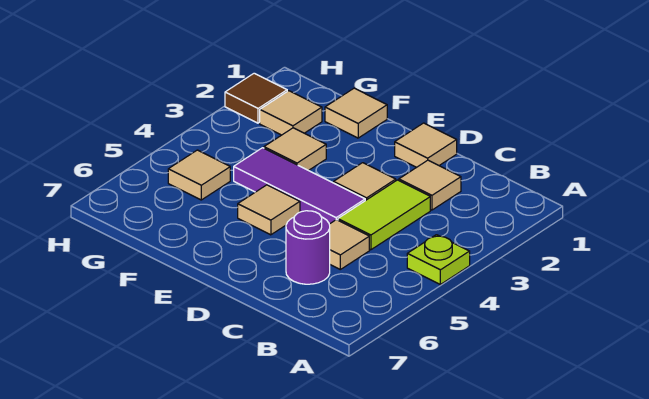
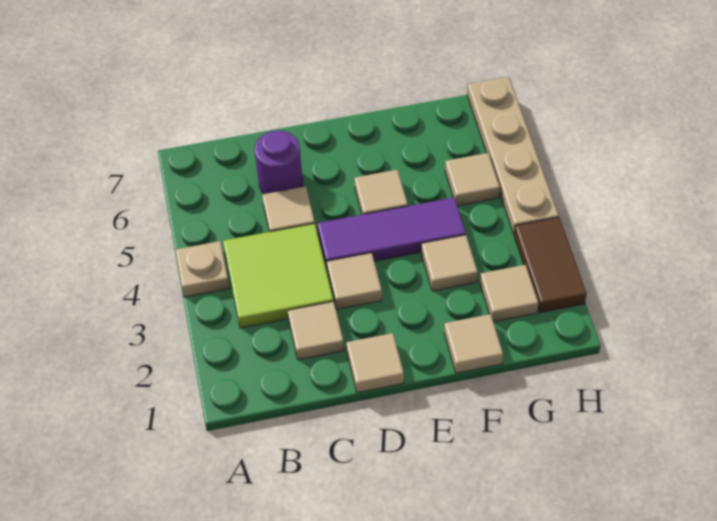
lime 1x1 plate [407,235,470,284] -> tan 1x1 plate [175,241,230,297]
lime 1x2 tile [338,180,430,250] -> lime 2x2 tile [223,224,334,328]
brown 1x1 tile [225,73,287,123] -> brown 1x2 tile [514,217,587,313]
none -> tan 1x4 plate [467,77,559,234]

